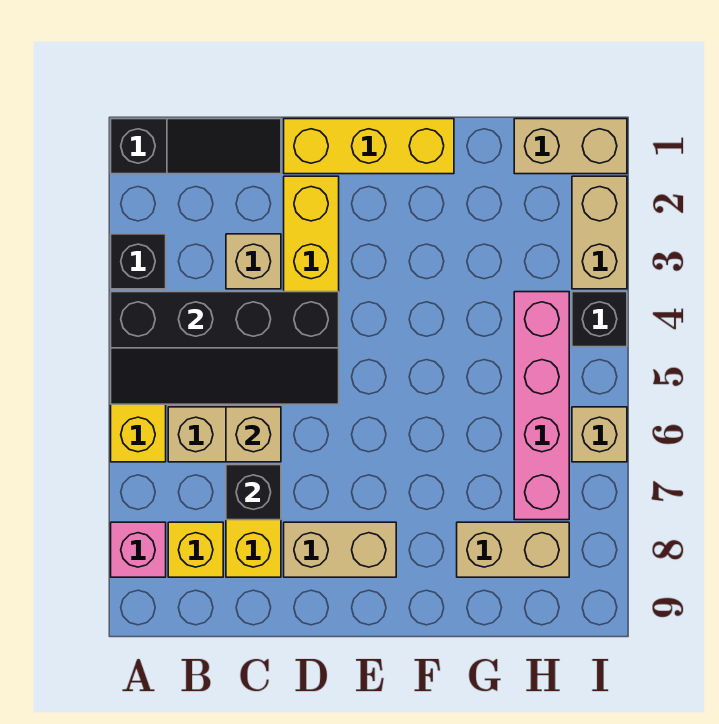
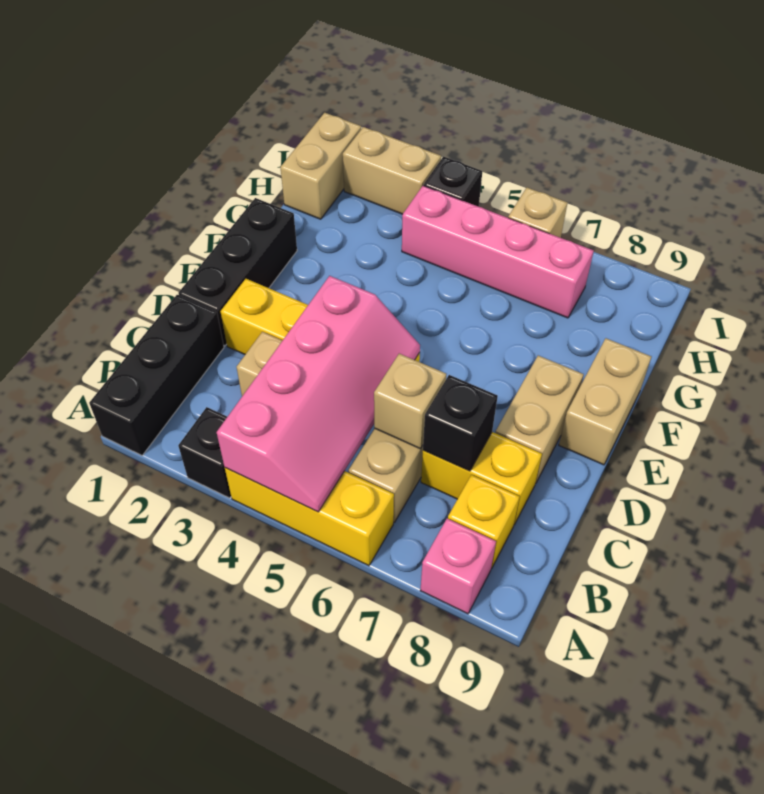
black 1x3 slope [111,119,281,174] -> black 1x3 brick [89,295,224,455]
black 2x4 slope [111,292,339,404] -> pink 2x4 slope [217,276,420,512]
yellow 1x3 brick [284,119,454,174] -> black 1x3 brick [178,198,297,346]
tan 1x2 brick [457,522,569,577] -> tan 1x2 brick moved to [559,338,651,465]

